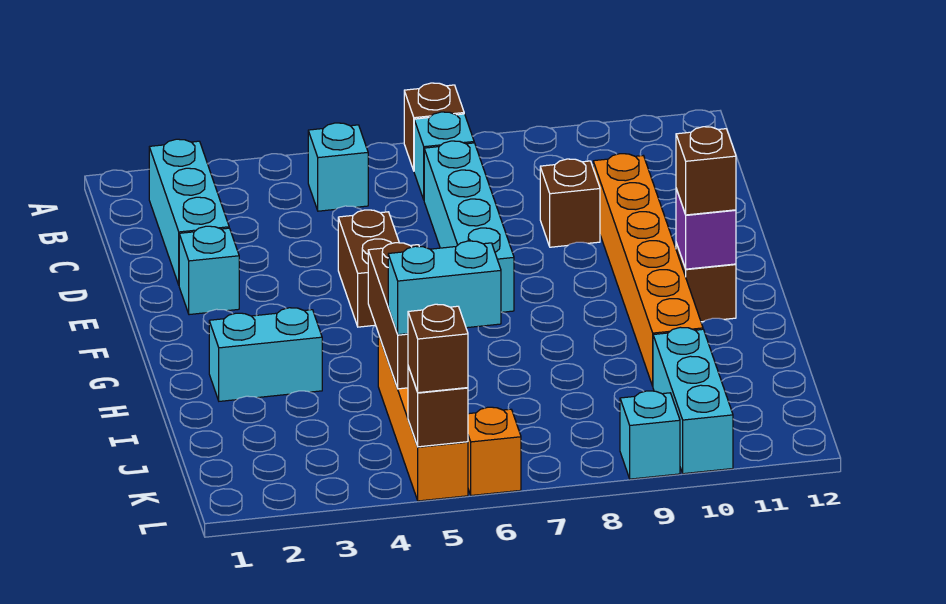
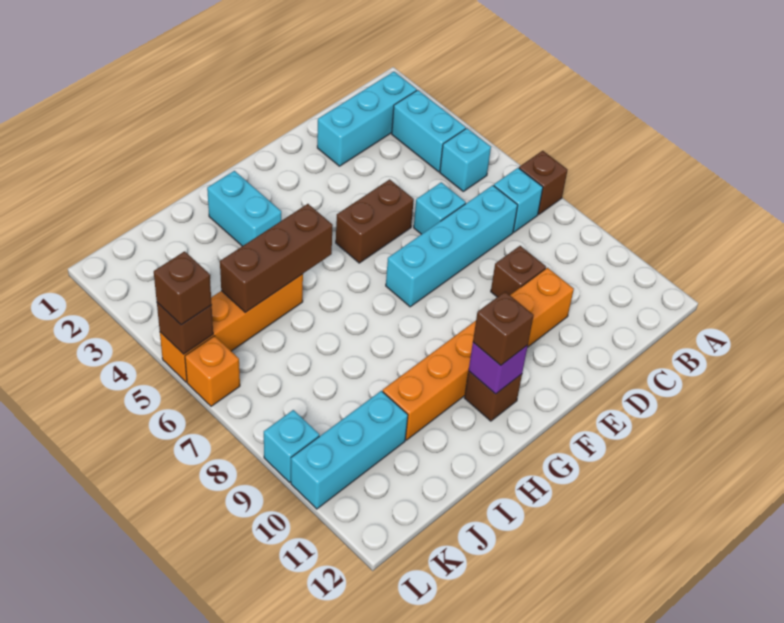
cyan 1x1 brick [179,226,239,315] -> cyan 1x1 brick moved to [414,182,466,234]
cyan 1x2 brick [388,241,501,335] -> cyan 1x2 brick moved to [392,90,466,172]

